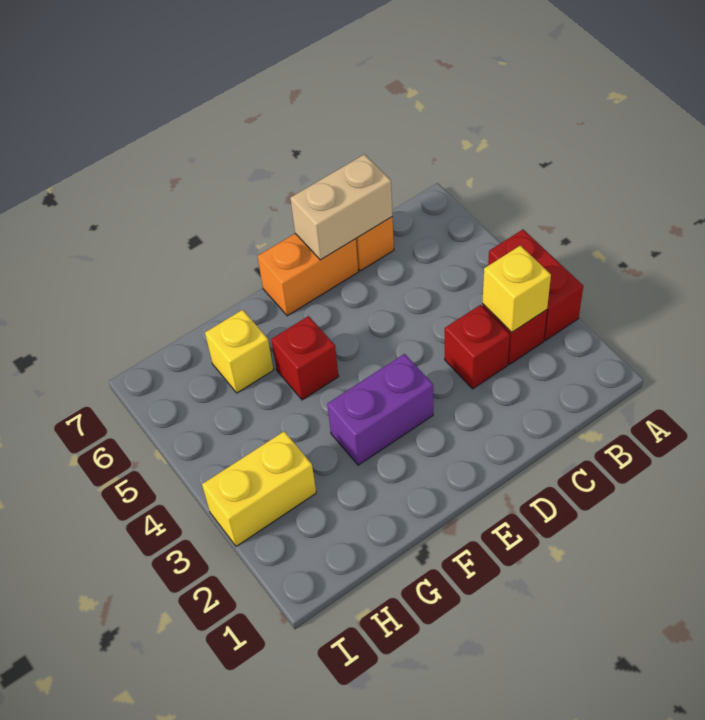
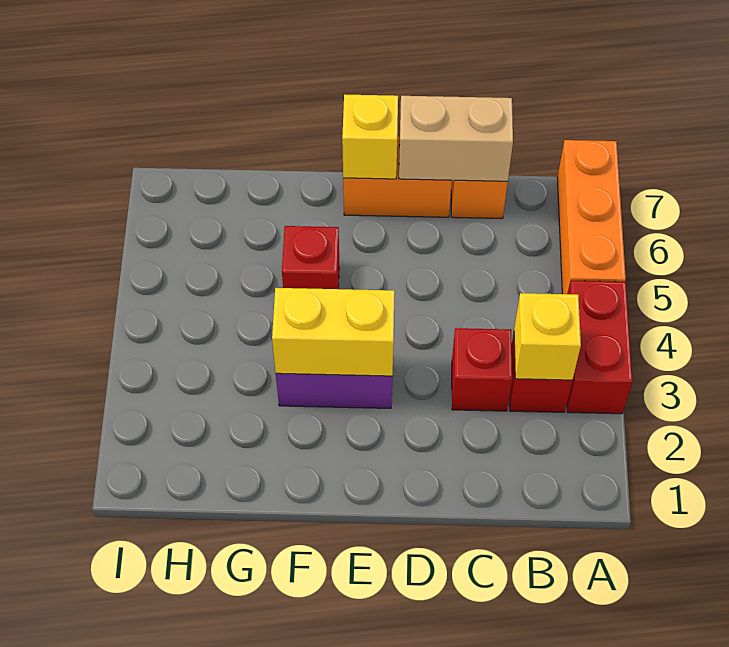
none -> orange 1x3 brick [557,140,626,294]
yellow 1x1 brick [205,310,273,393] -> yellow 1x1 brick moved to [342,94,398,179]
yellow 1x2 brick [202,431,316,546] -> yellow 1x2 brick moved to [272,288,395,376]

